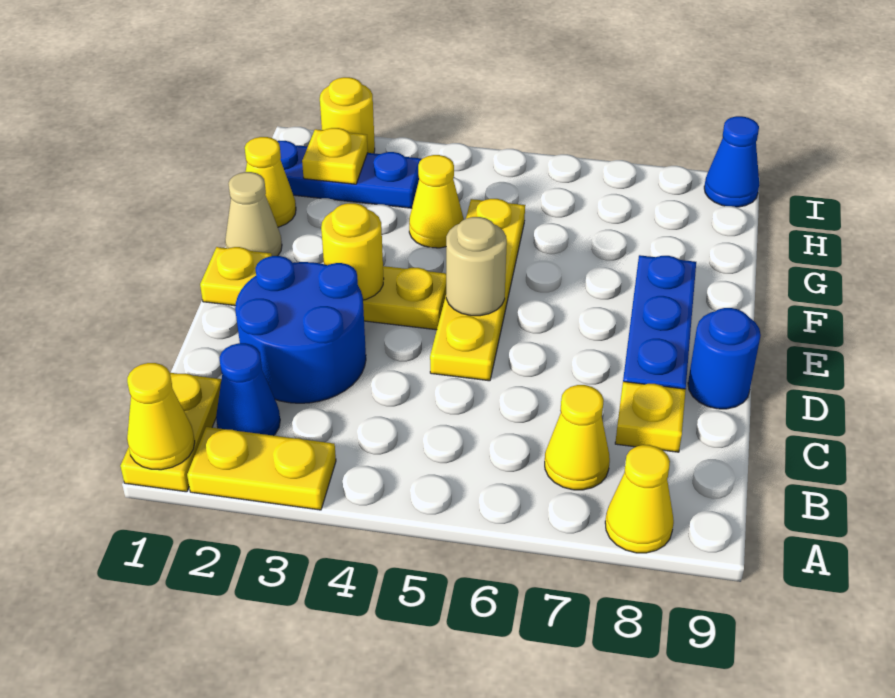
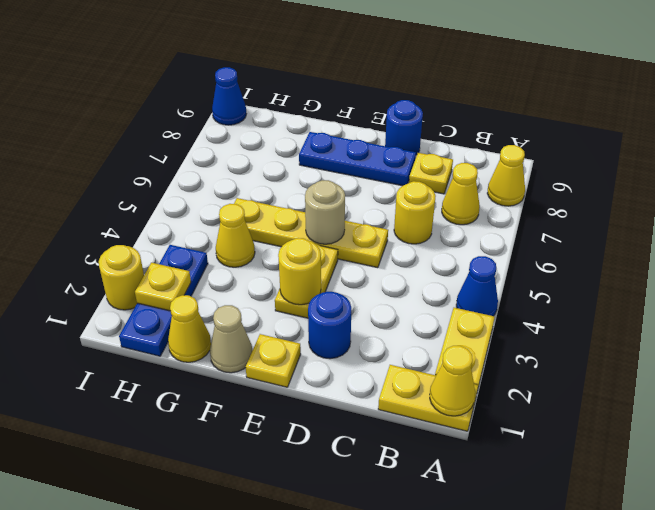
blue 1x1 cone [216,343,280,436] -> blue 1x1 cone moved to [456,256,498,316]
blue 2x2 round brick [235,256,366,403] -> blue 1x1 round brick [308,292,351,359]
none -> yellow 1x1 round brick [394,181,436,244]

